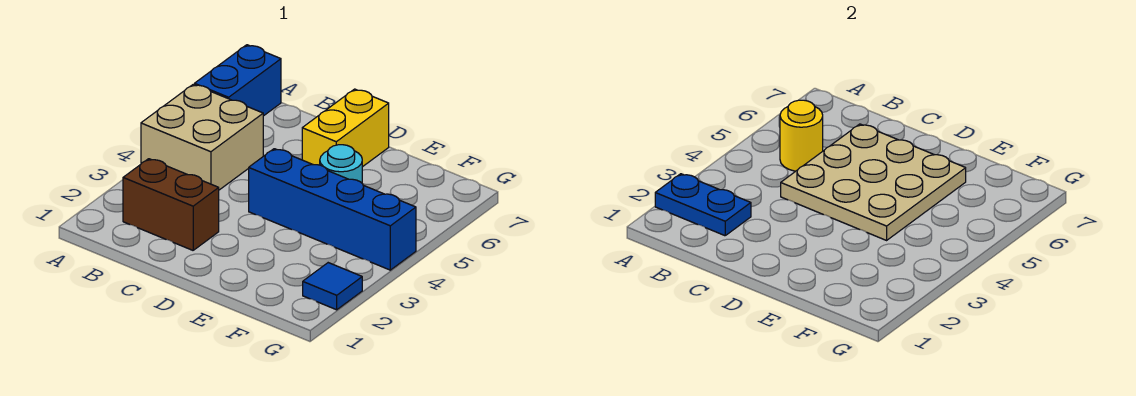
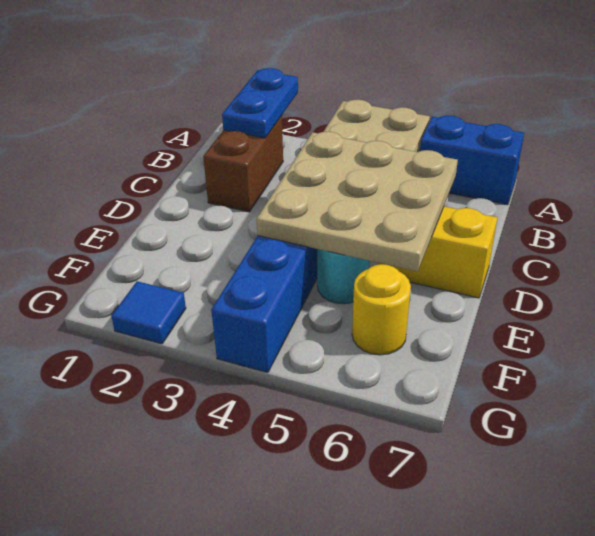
yellow 1x1 round brick [780,100,823,171] -> yellow 1x1 round brick moved to [352,264,411,355]

